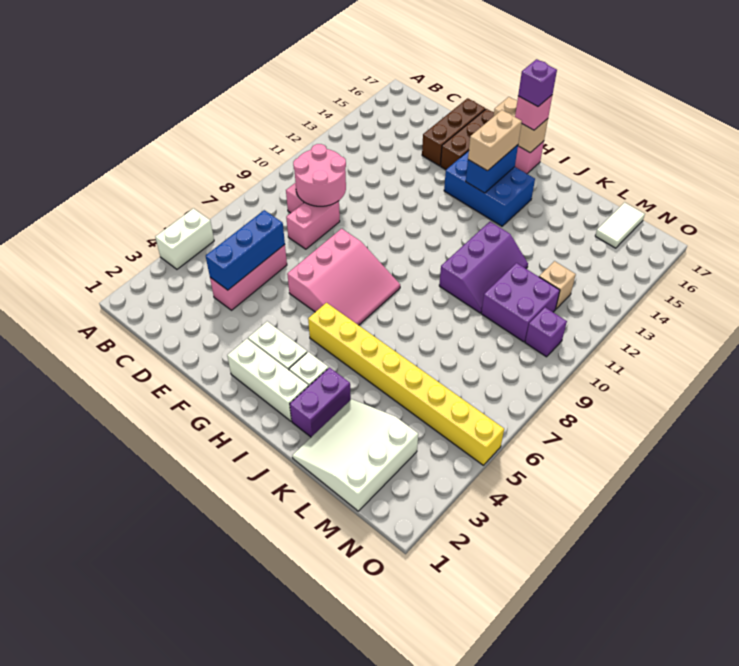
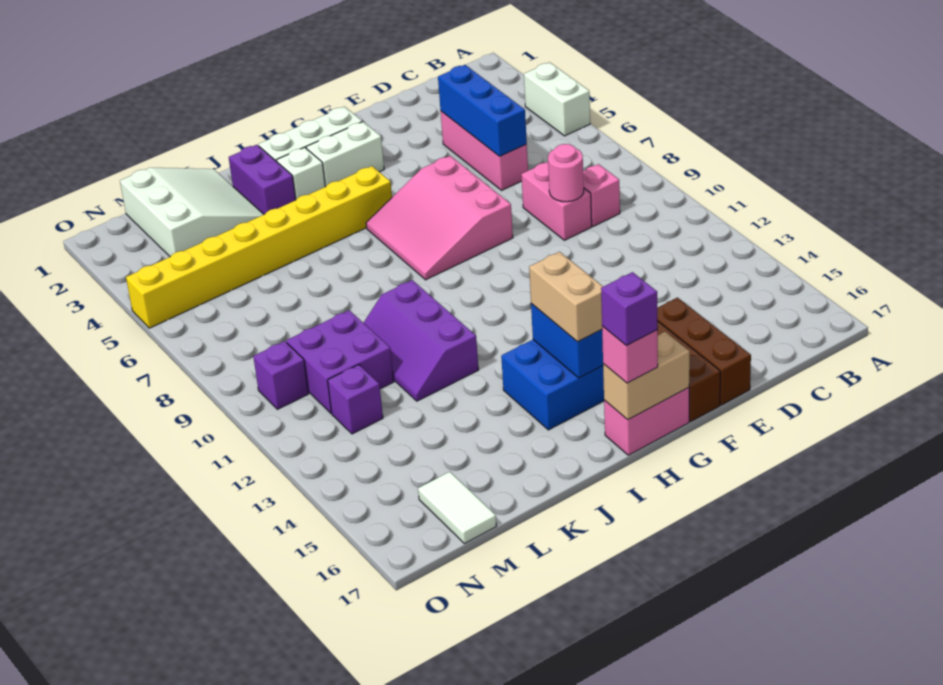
pink 2x2 round brick [293,144,346,206] -> pink 1x1 round brick [548,144,584,202]
tan 1x1 brick [539,261,576,309] -> purple 1x1 brick [328,365,383,434]

